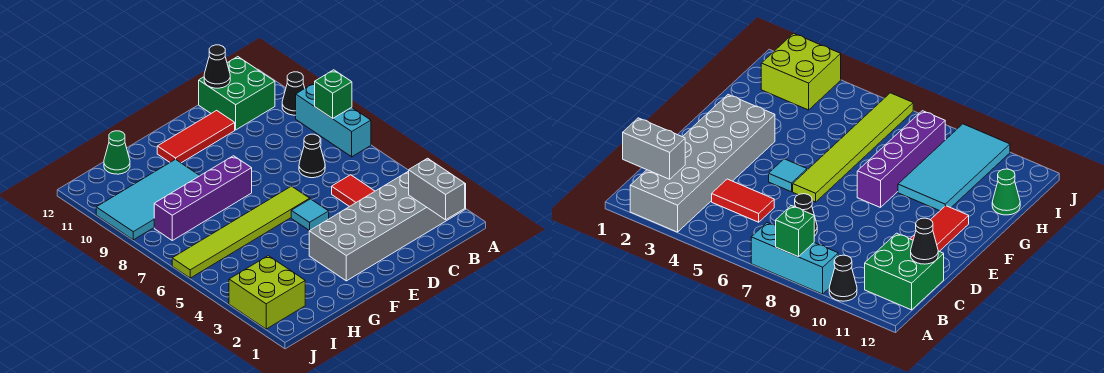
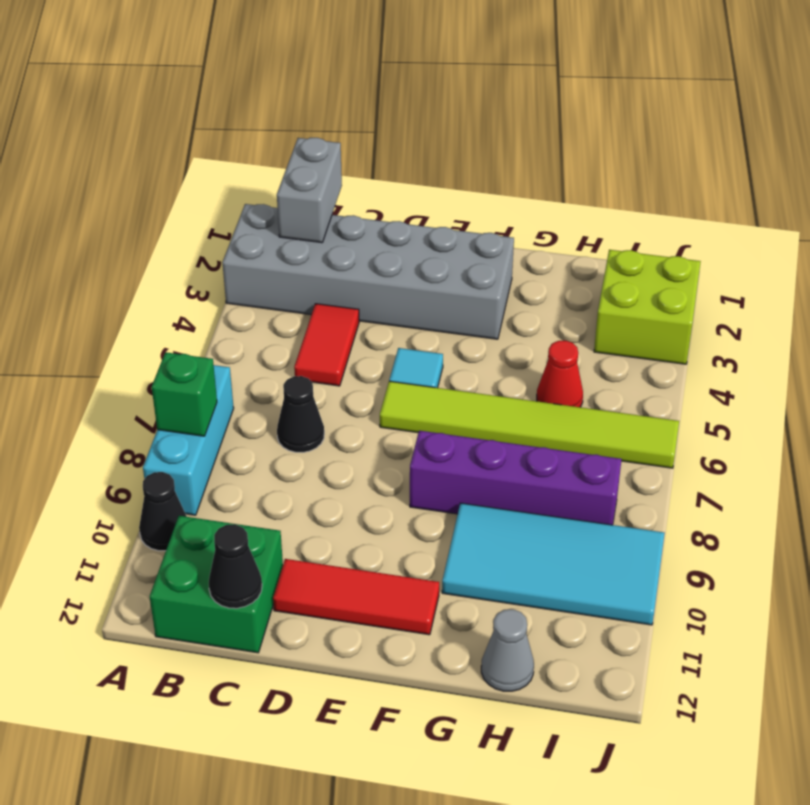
none -> red 1x1 cone [537,341,583,407]
green 1x1 cone [104,131,130,174] -> grey 1x1 cone [481,609,534,691]

